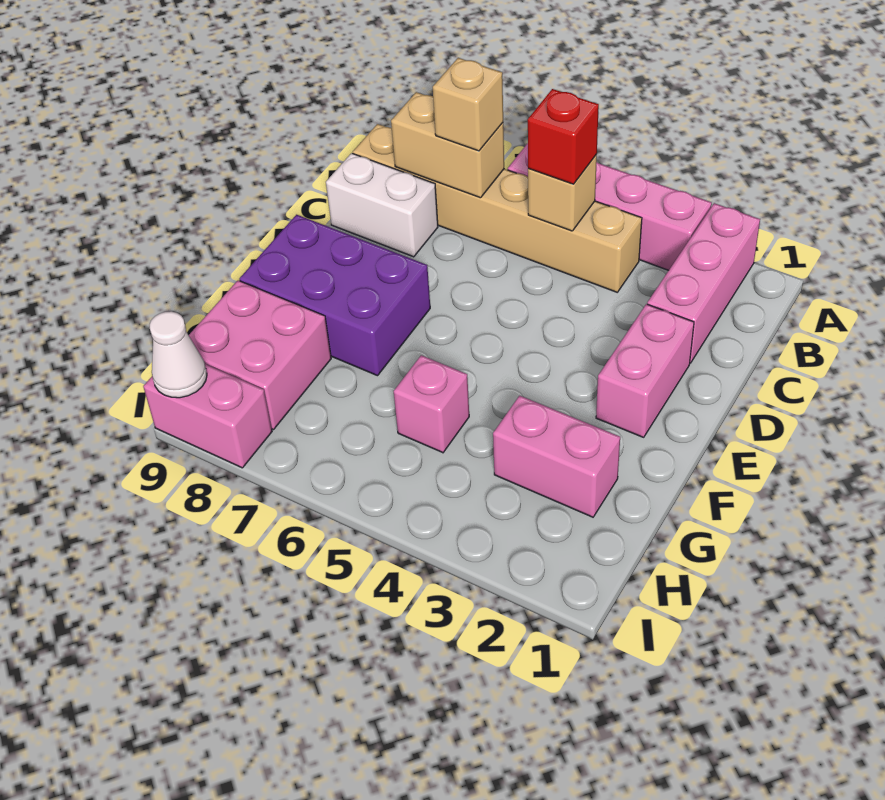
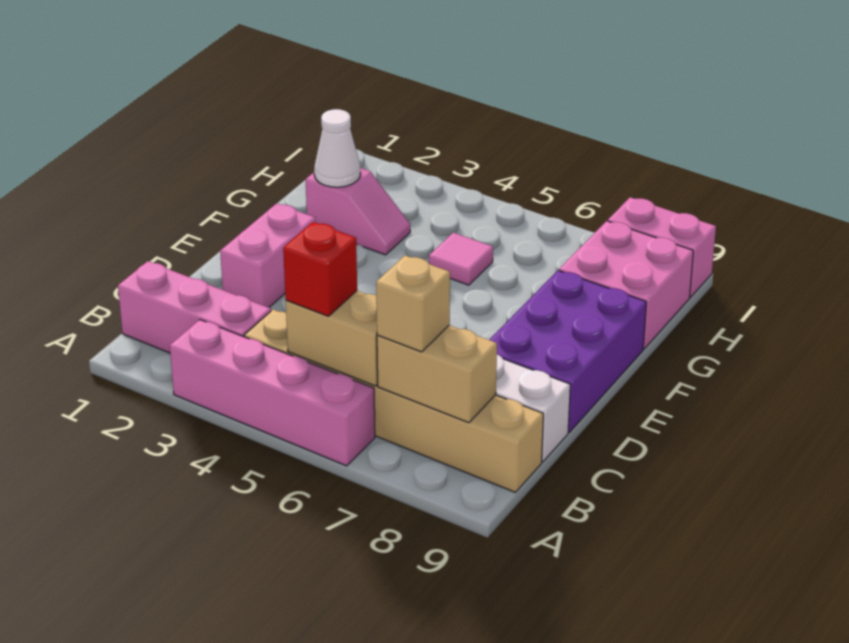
pink 1x3 brick [647,203,760,363] -> pink 1x3 brick turned to [118,261,271,353]
tan 1x1 brick [528,154,597,231] -> tan 1x2 brick [286,291,378,386]
purple 2x3 brick [239,215,430,376] -> purple 2x3 brick turned to [489,270,646,432]
pink 1x2 brick [493,396,620,517] -> pink 1x2 slope [306,168,410,255]
pink 1x1 brick [394,355,469,453] -> pink 1x1 tile [429,233,493,285]
white 1x1 cone [150,311,207,398] -> white 1x1 cone moved to [314,109,360,187]

